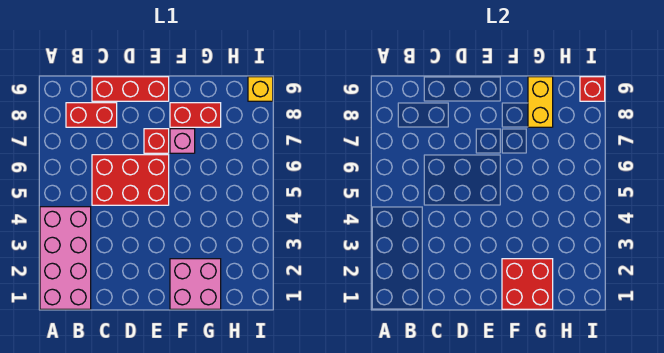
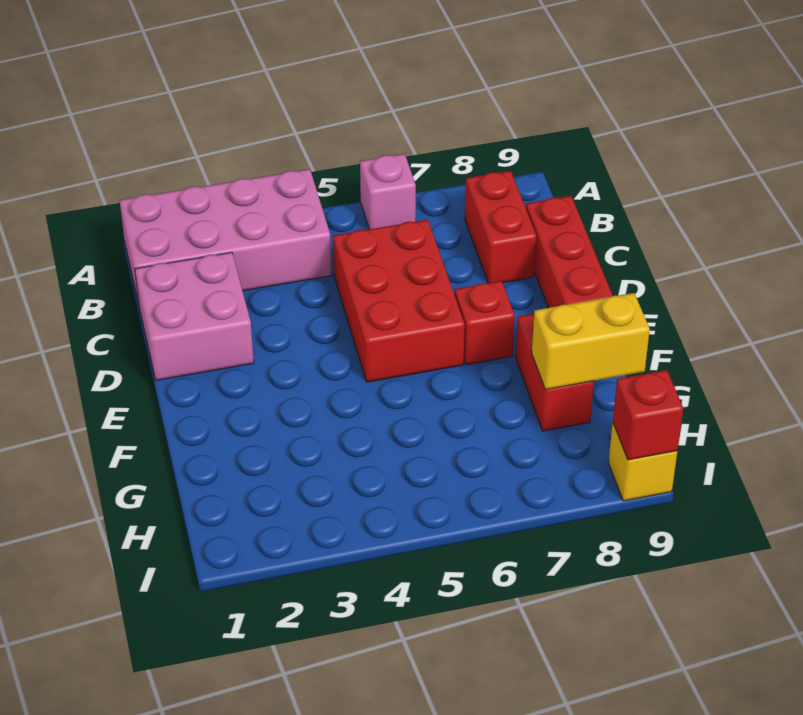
pink 2x2 brick [170,259,221,309] -> pink 2x2 brick moved to [135,252,254,380]
red 2x2 brick [502,259,553,309] -> none
pink 1x1 brick [170,129,195,153] -> pink 1x1 brick moved to [360,154,416,229]

